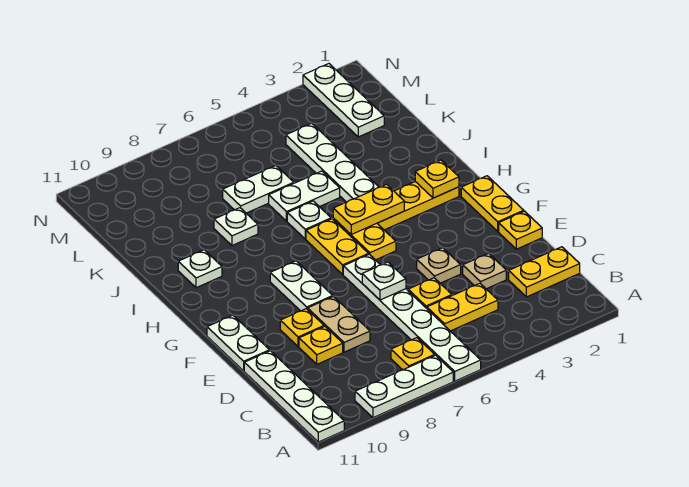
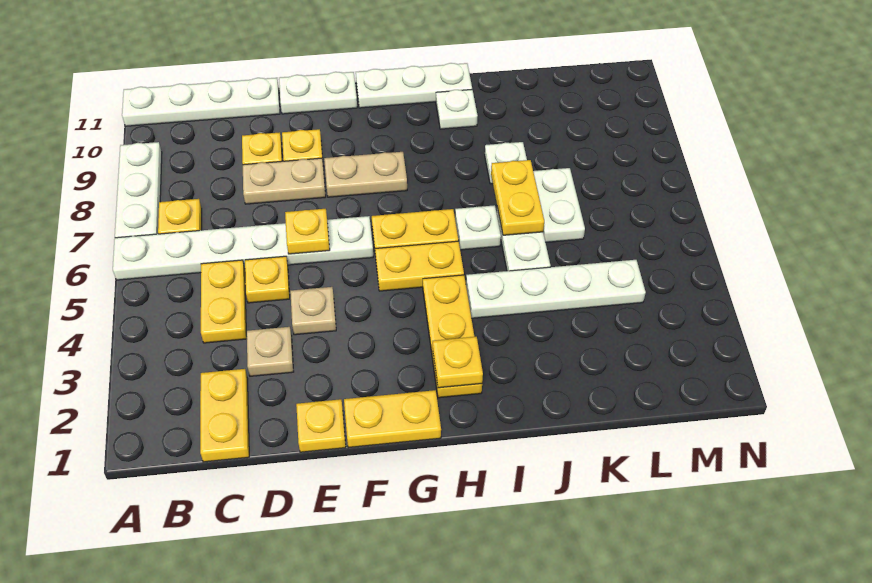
white 1x1 plate [362,262,406,300] -> yellow 1x1 plate [285,209,330,254]
white 1x2 plate [270,261,333,311] -> tan 1x2 plate [324,152,407,197]
yellow 1x2 plate [333,184,404,234] -> yellow 1x2 plate moved to [491,160,544,235]
white 1x3 plate [303,64,384,137] -> white 1x3 plate moved to [356,63,472,108]

